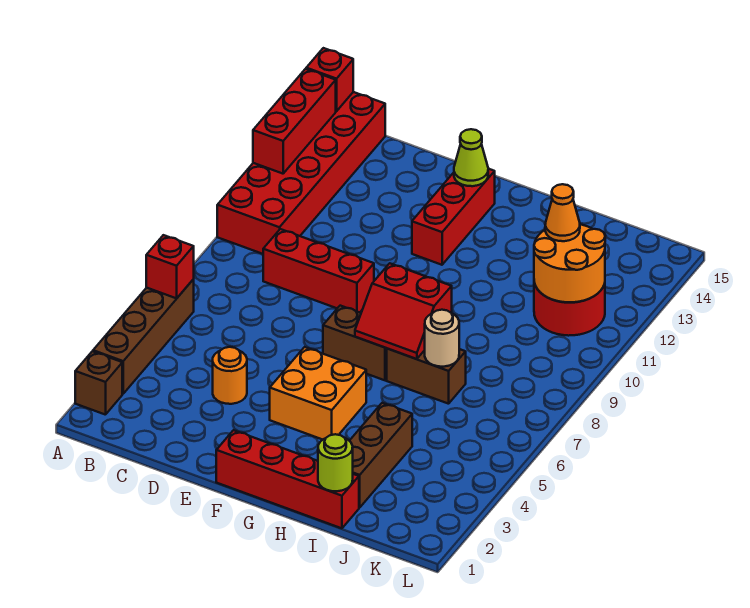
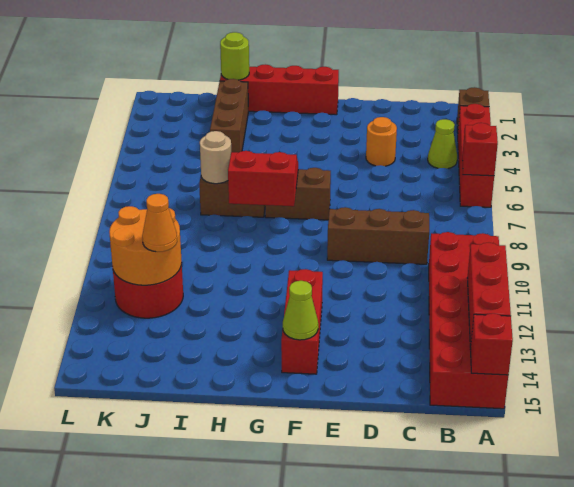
brown 1x4 brick [93,279,194,394] -> red 1x4 brick [458,104,494,207]
none -> lime 1x1 cone [428,119,457,169]
red 1x3 brick [263,229,374,313] -> brown 1x3 brick [327,207,429,264]
orange 2x2 brick [270,347,366,440] -> none

